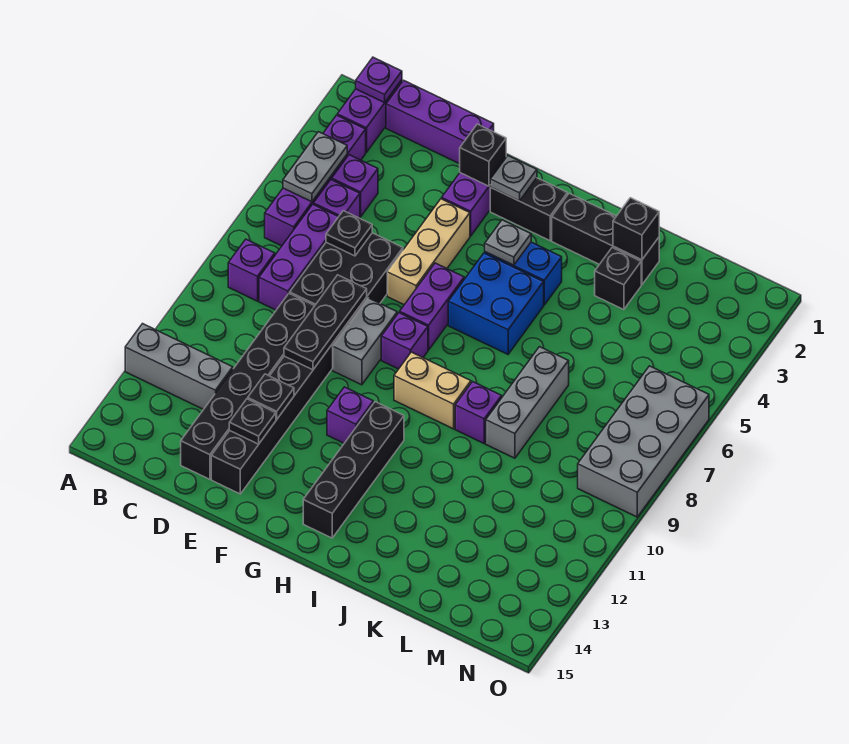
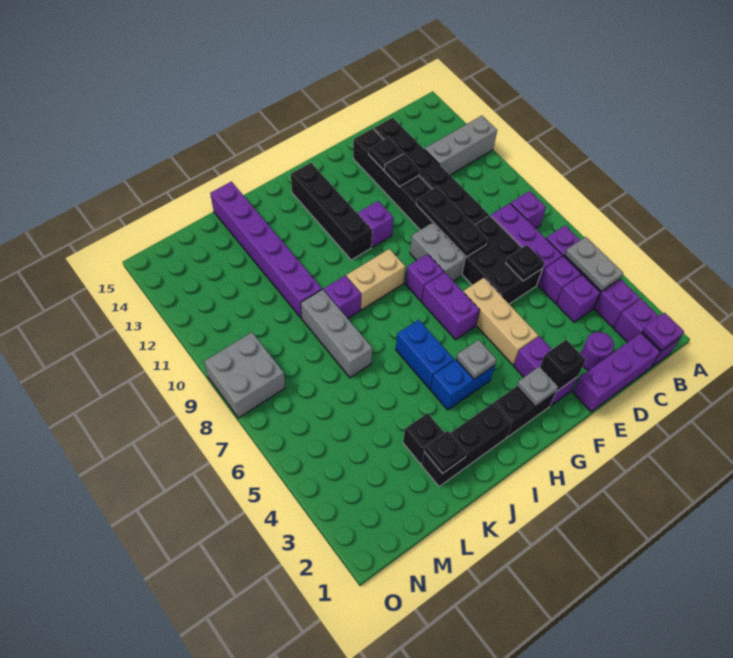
none -> purple 1x1 round brick [580,332,614,370]
blue 2x2 brick [448,253,544,354] -> blue 1x2 brick [396,320,454,389]
black 1x1 brick [613,198,659,260] -> black 1x1 plate [424,431,467,474]
none -> purple 1x6 brick [210,182,322,318]
grey 2x4 brick [578,366,709,517] -> grey 2x2 brick [204,332,286,418]

